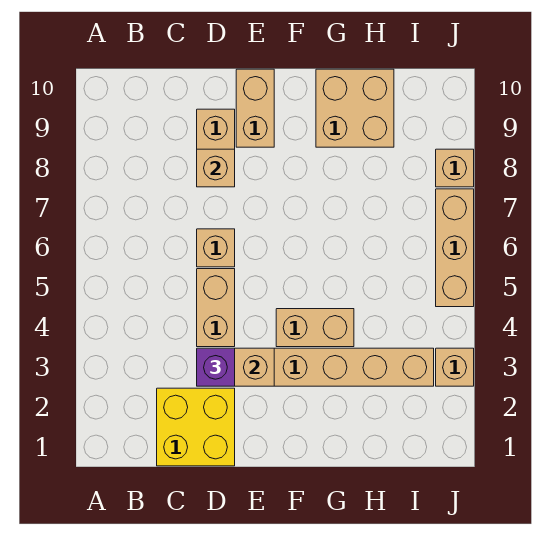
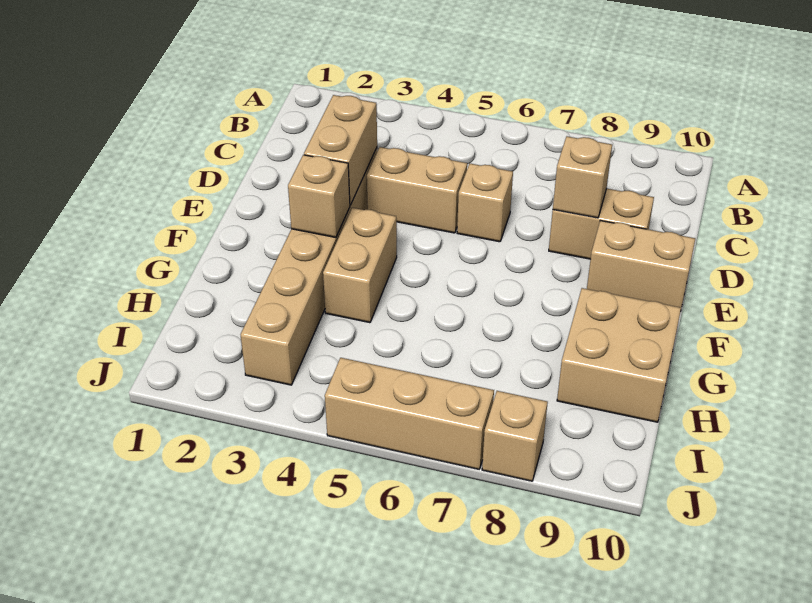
yellow 2x2 brick [157,388,235,466] -> none
purple 1x1 brick [197,348,235,386] -> none
tan 1x1 brick [436,348,474,386] -> tan 1x1 brick moved to [288,155,350,238]

